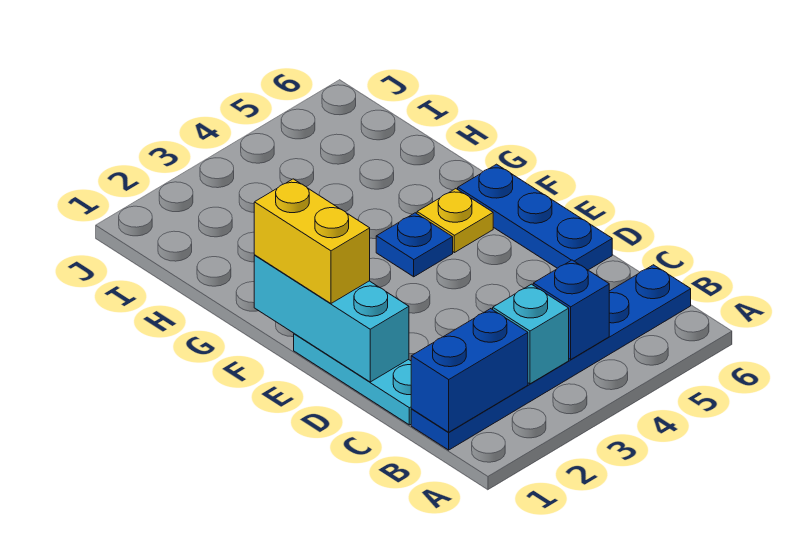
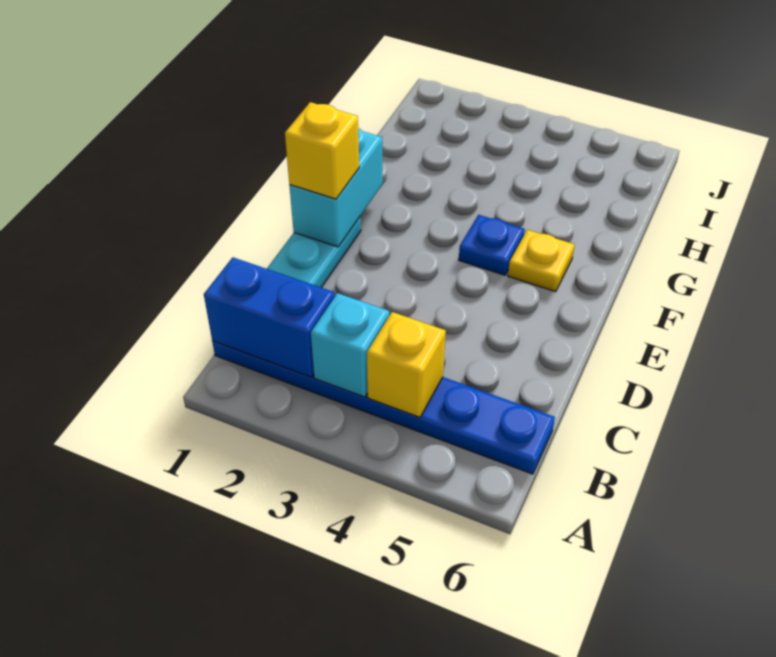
blue 1x1 brick [533,260,609,359] -> yellow 1x1 brick [367,312,446,417]
cyan 1x3 brick [254,255,409,382] -> cyan 1x2 brick [289,128,382,247]
blue 1x3 plate [458,164,612,270] -> none
yellow 1x2 brick [254,179,370,303] -> yellow 1x1 brick [285,102,359,199]

